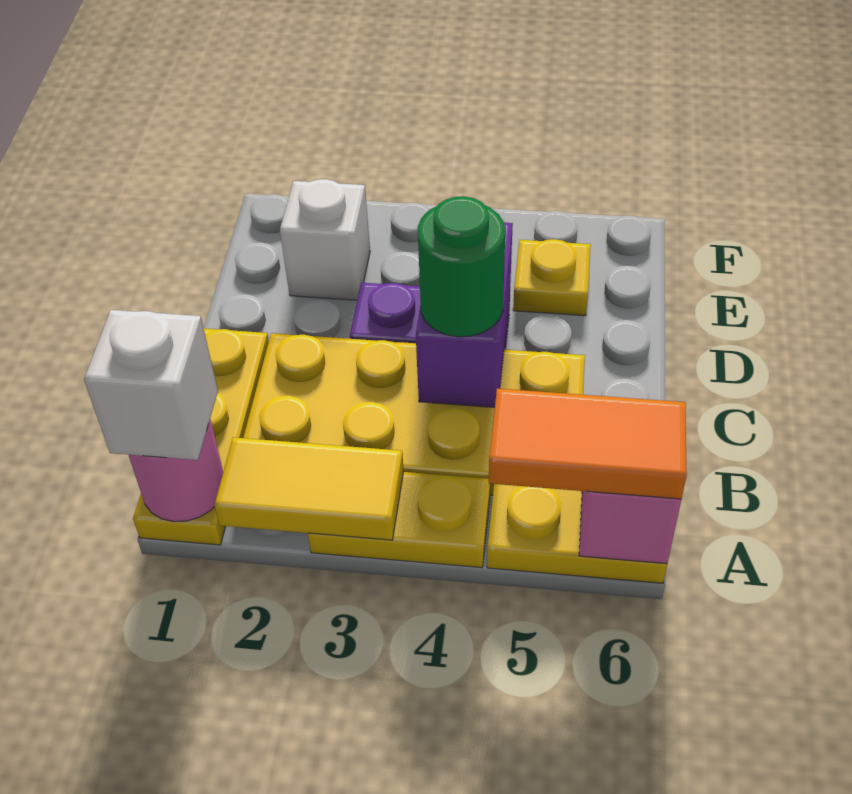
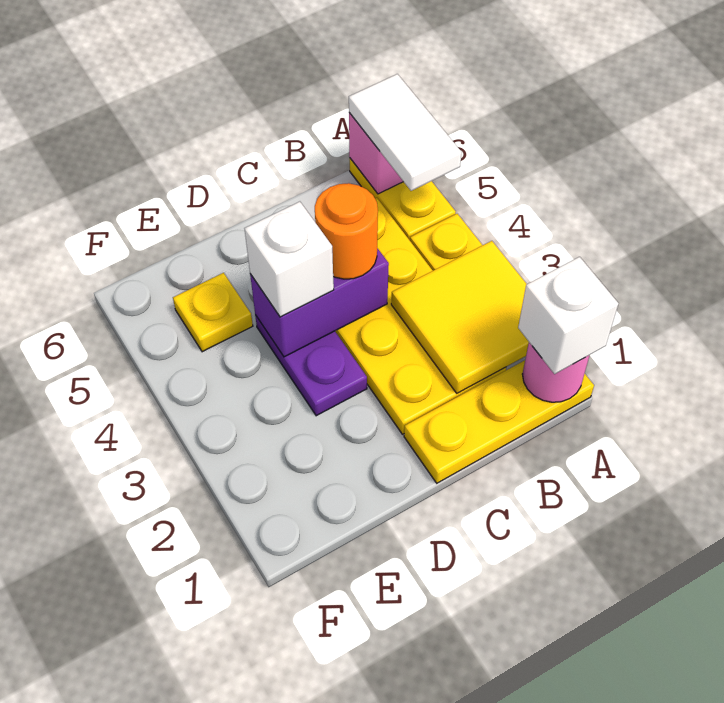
yellow 1x2 tile [214,437,404,540] -> yellow 2x2 tile [391,241,529,393]
orange 1x2 tile [489,388,687,499] -> white 1x2 tile [349,74,462,191]
green 1x1 round brick [418,196,505,337] -> orange 1x1 round brick [315,183,378,279]
white 1x1 brick [280,179,370,300] -> white 1x1 brick moved to [245,202,334,317]

